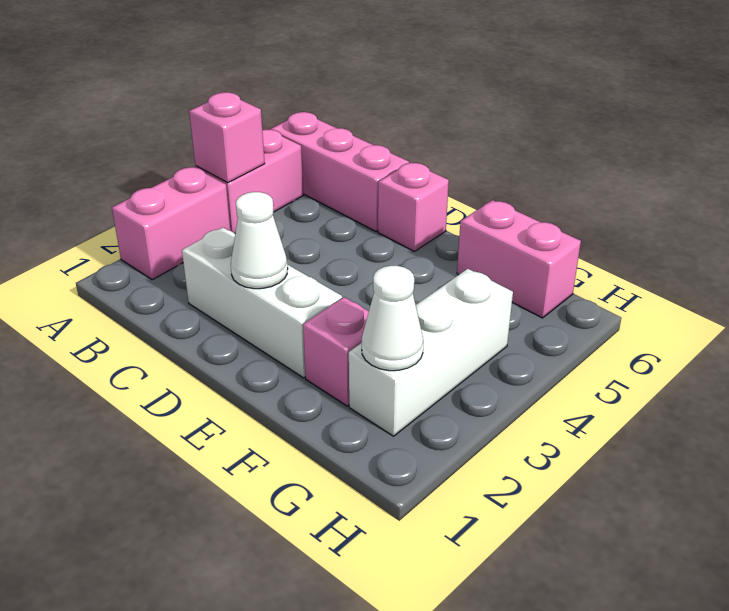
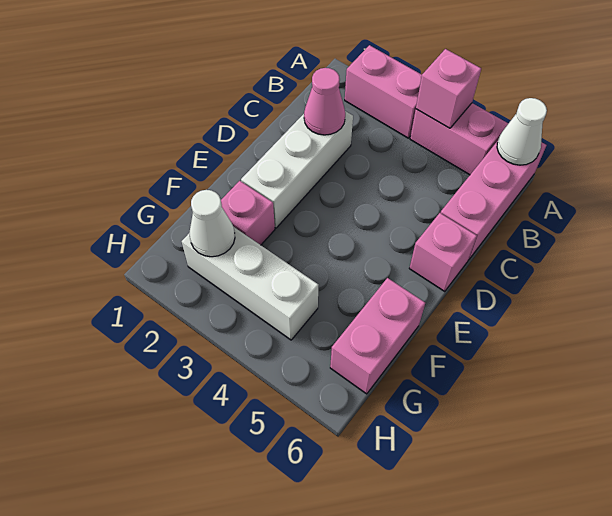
none -> pink 1x1 cone [304,68,345,135]
white 1x1 cone [231,192,288,289] -> white 1x1 cone moved to [497,98,547,165]

